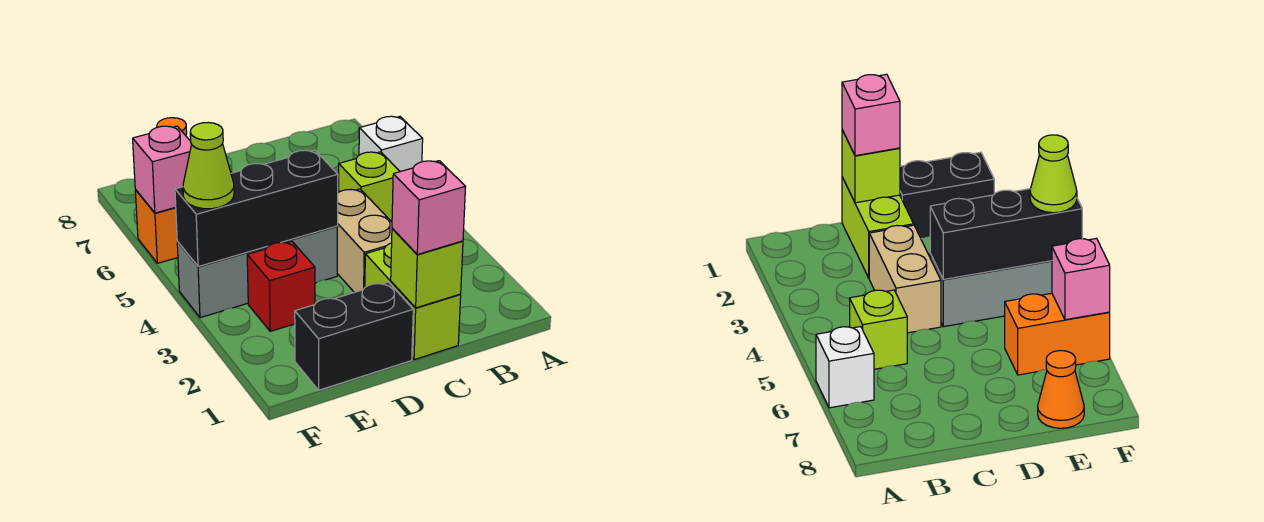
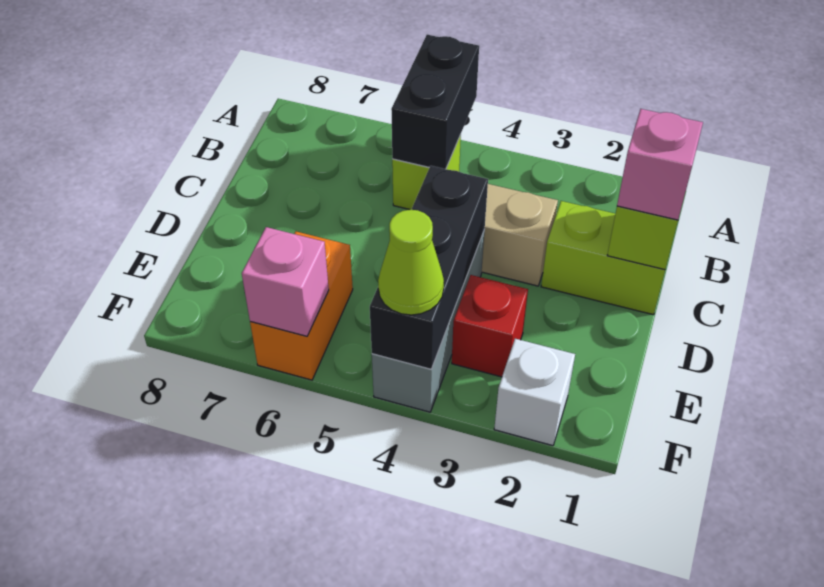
white 1x1 brick [359,116,423,172] -> white 1x1 brick moved to [494,339,575,446]
black 1x2 brick [295,282,413,390] -> black 1x2 brick moved to [391,35,479,169]
orange 1x1 cone [1038,351,1084,428] -> none

